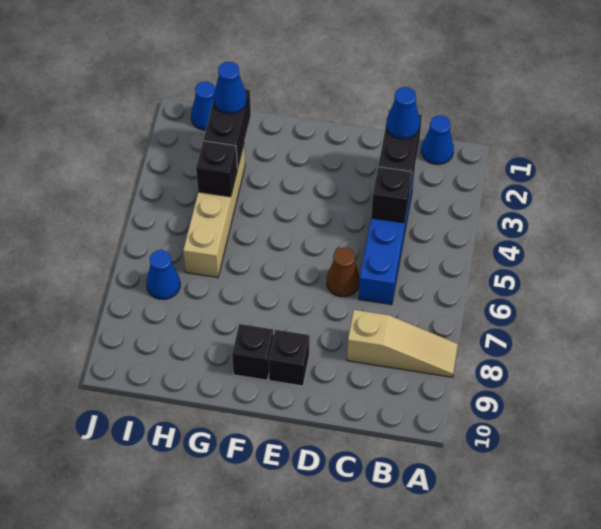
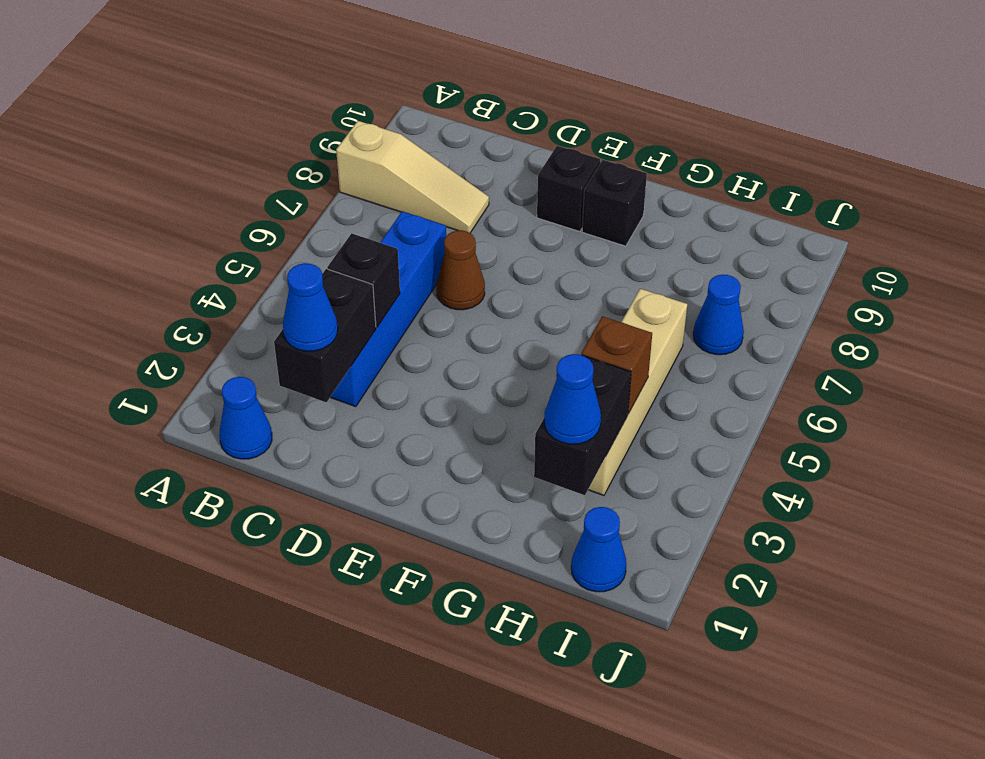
tan 1x3 slope [347,310,458,377] -> tan 1x3 slope turned to [336,121,489,233]
black 1x1 brick [196,141,237,197] -> brown 1x1 brick [581,316,652,414]

